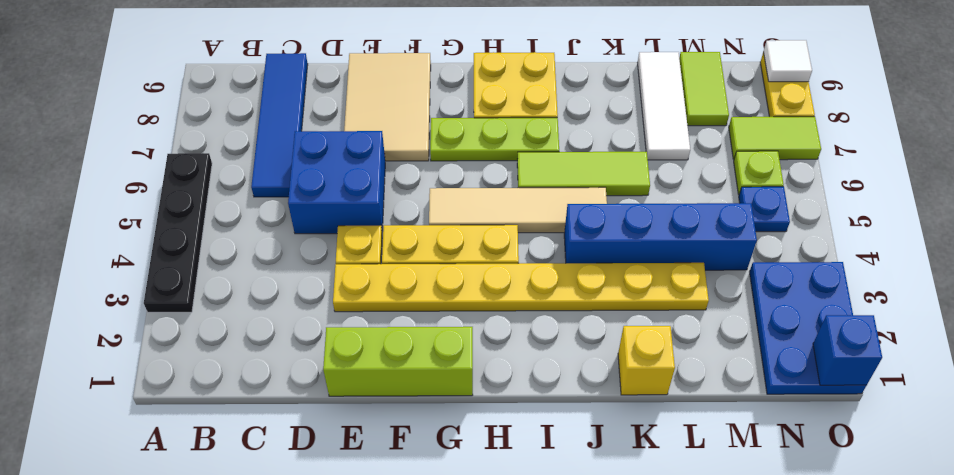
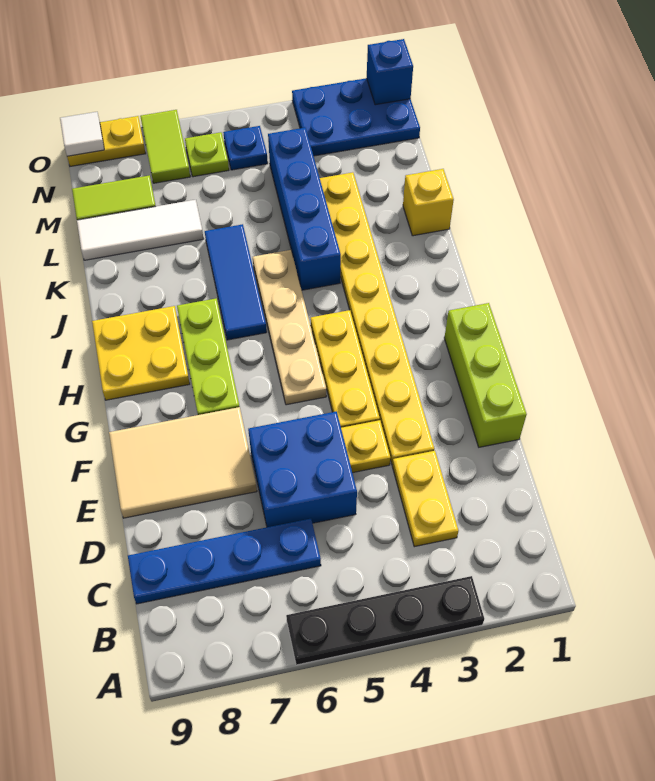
none -> yellow 1x2 plate [392,451,458,547]
blue 1x4 tile [251,53,308,197] -> blue 1x4 plate [128,519,321,604]
tan 1x4 tile [429,187,607,233] -> tan 1x4 plate [253,250,326,405]
lime 1x3 tile [517,152,650,196] -> blue 1x3 tile [205,224,267,340]

